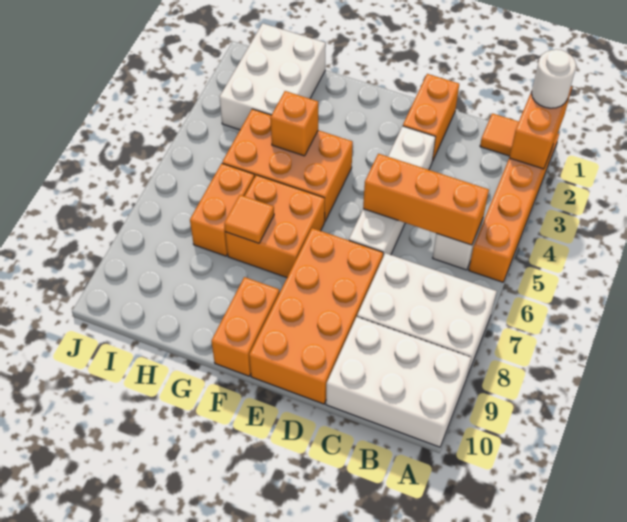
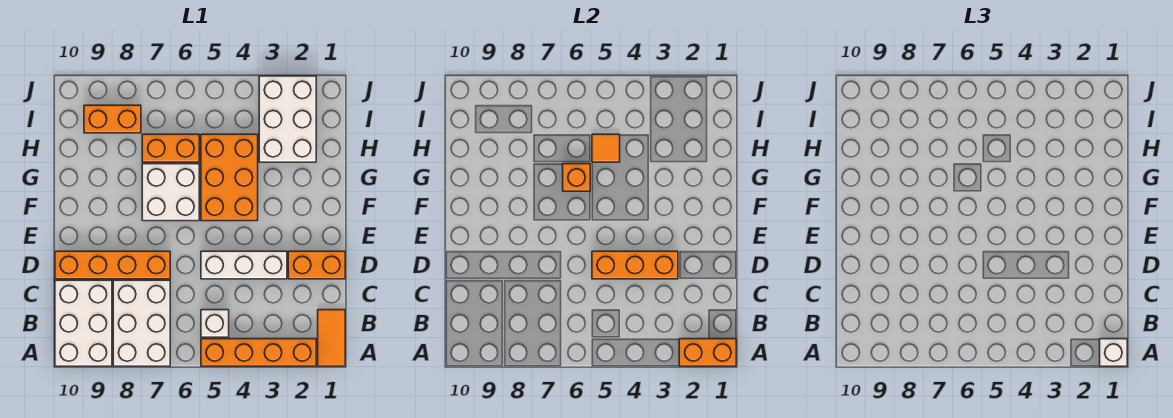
white 1x1 round brick [532,49,576,108] -> white 1x1 brick [1100,339,1127,366]
orange 1x3 brick [363,154,489,245] -> orange 1x3 brick turned to [592,251,678,279]
white 1x4 brick [349,126,435,257] -> white 1x3 brick [201,251,287,279]
orange 2x4 brick [249,228,383,404] -> orange 1x4 brick [55,251,170,279]
orange 2x2 brick [225,175,325,278] -> white 2x2 brick [142,164,199,221]
orange 1x2 brick [211,277,280,376] -> orange 1x2 brick moved to [84,105,141,133]
orange 1x1 brick [271,91,318,156] -> orange 1x1 brick moved to [563,164,590,191]
orange 1x1 tile [224,195,274,243] -> orange 1x1 tile moved to [592,134,620,162]
white 2x3 brick [219,23,326,130] -> white 2x3 brick turned to [259,76,316,162]

